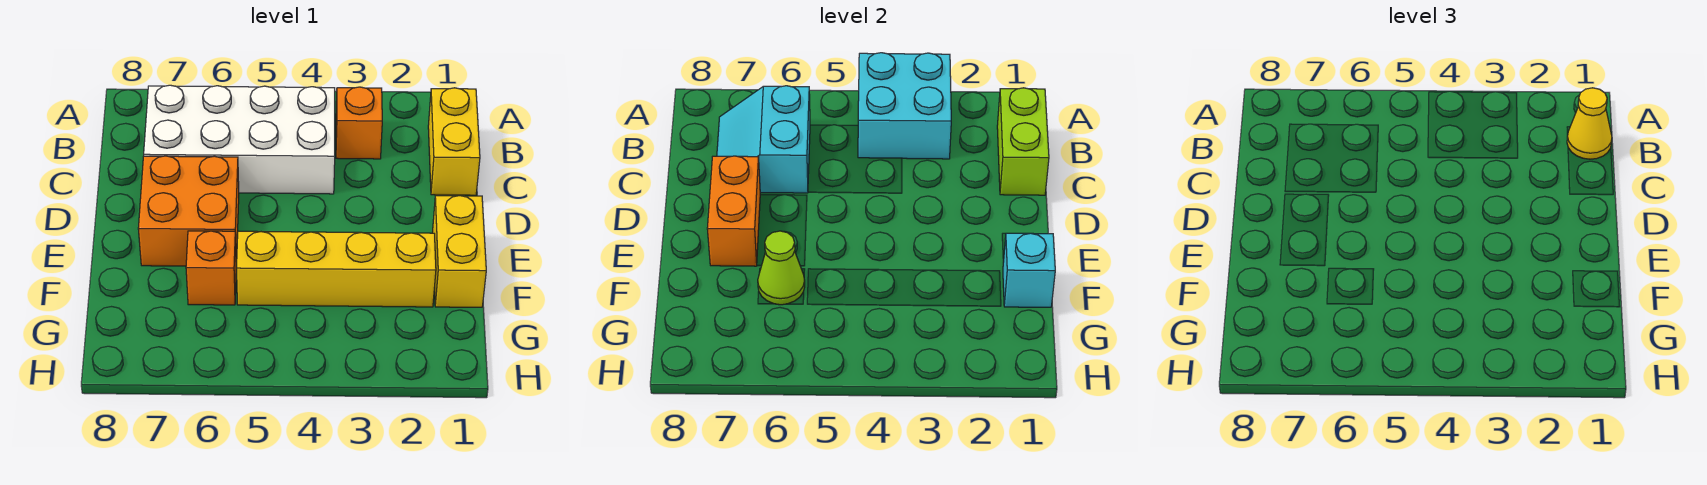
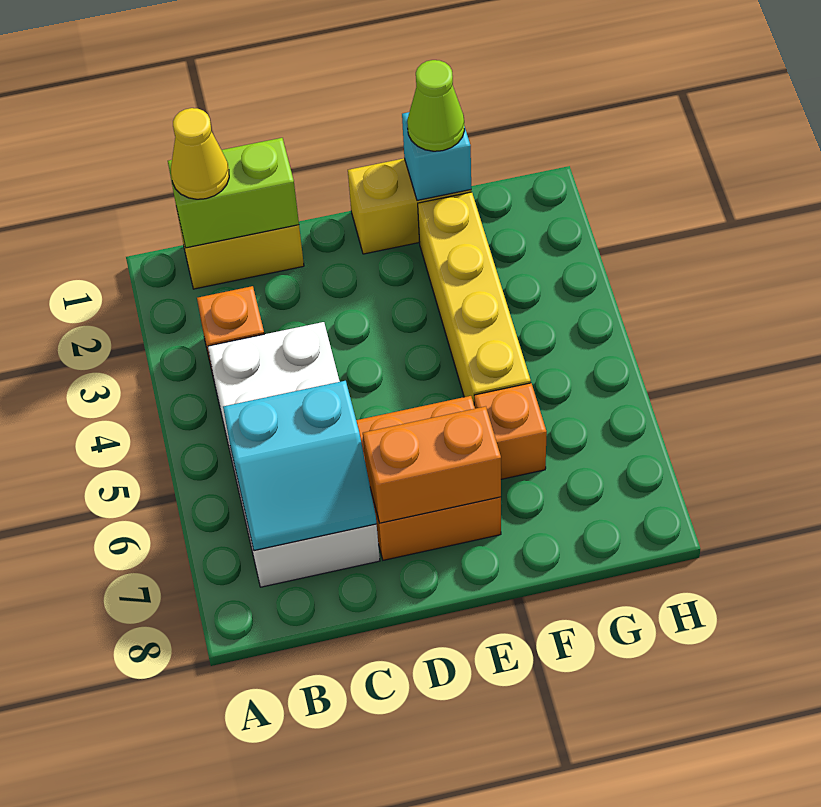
cyan 2x2 brick [858,53,951,159] -> none
lime 1x1 cone [758,231,805,305] -> lime 1x1 cone moved to [407,60,465,151]

